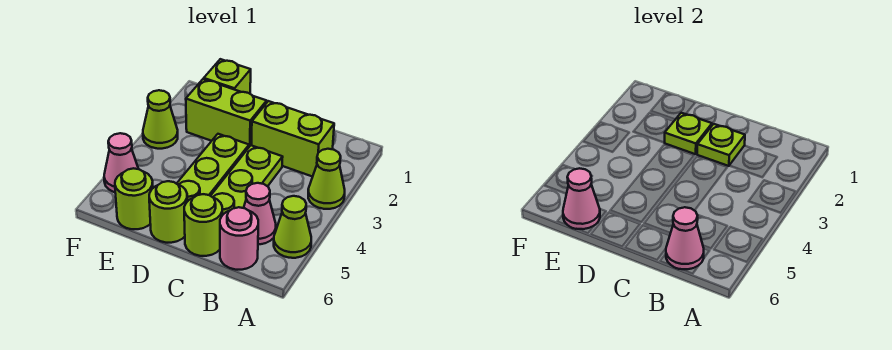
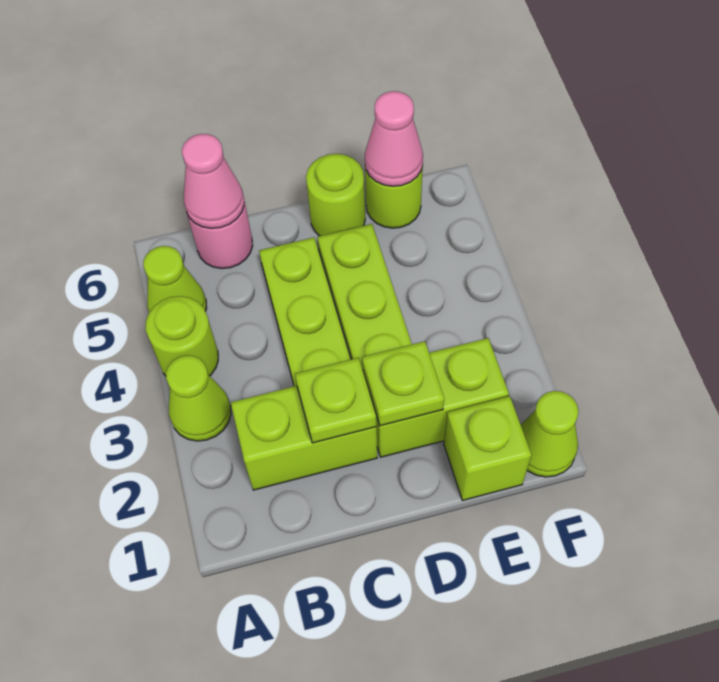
pink 1x1 cone [244,183,276,244] -> none
lime 1x1 round brick [184,194,222,256] -> lime 1x1 round brick moved to [146,296,218,376]
lime 1x1 cone [143,90,178,149] -> lime 1x1 cone moved to [521,391,578,477]
pink 1x1 cone [104,133,138,192] -> none

